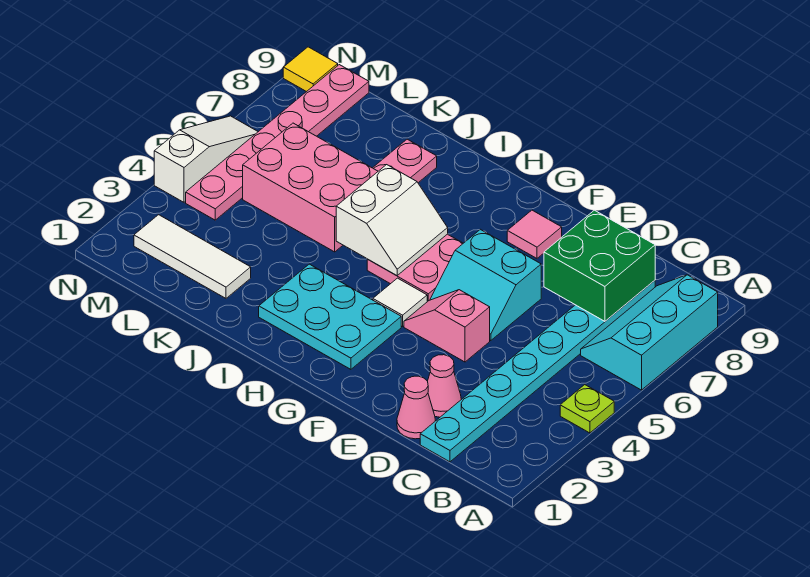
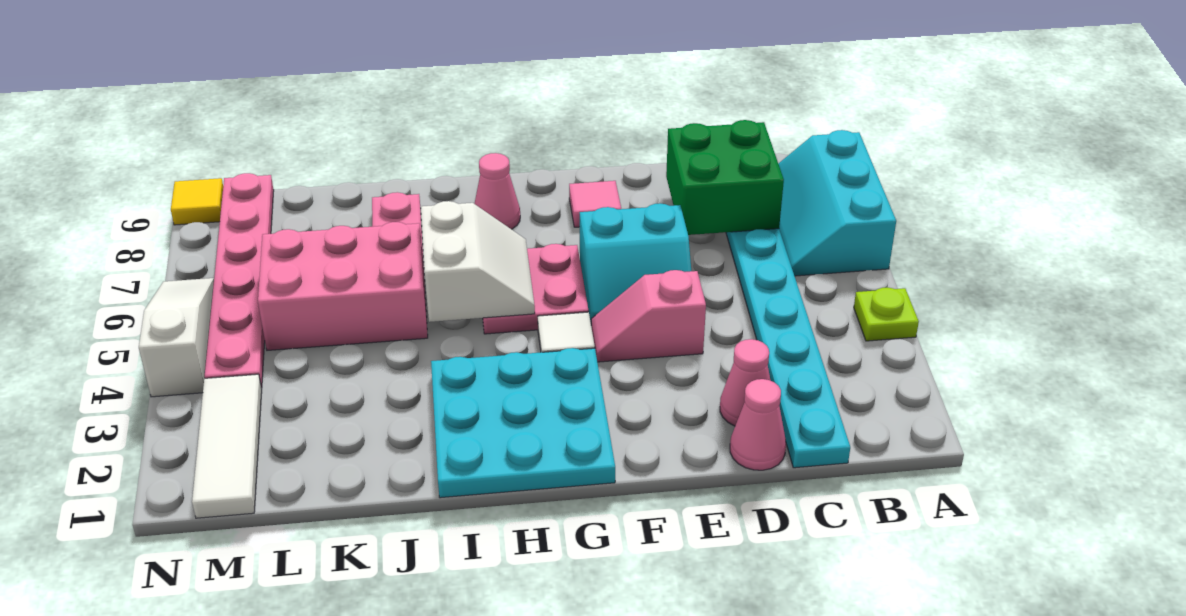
cyan 2x3 plate [259,264,401,369] -> cyan 3x3 plate [431,348,615,498]
none -> pink 1x1 cone [474,153,520,229]
white 1x3 tile [134,215,251,298] -> white 1x3 tile turned to [192,374,262,518]

